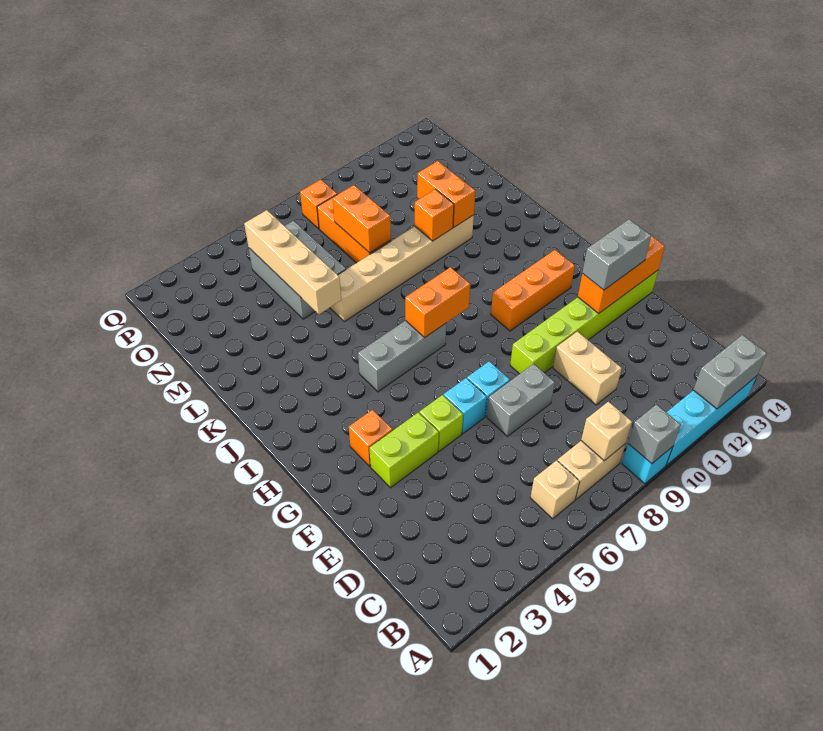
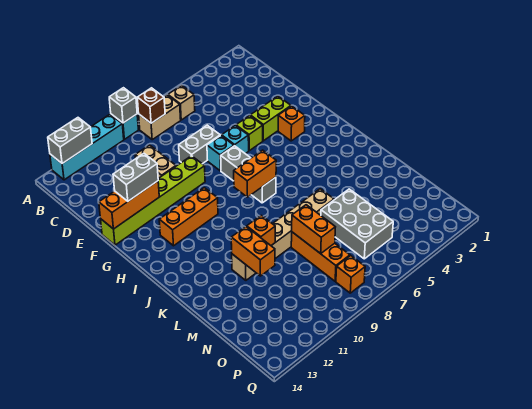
tan 1x1 brick [581,402,632,461] -> brown 1x1 brick [137,88,165,123]
grey 1x3 brick [358,321,446,392] -> grey 1x3 brick turned to [221,146,276,203]
tan 1x4 brick [244,210,341,314] -> none

